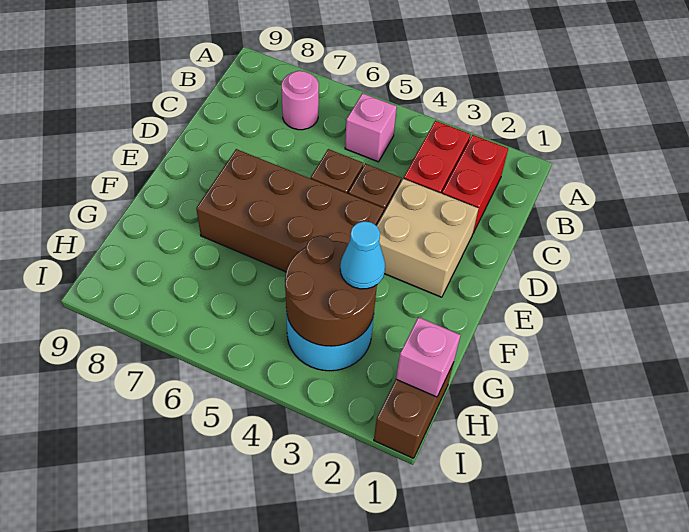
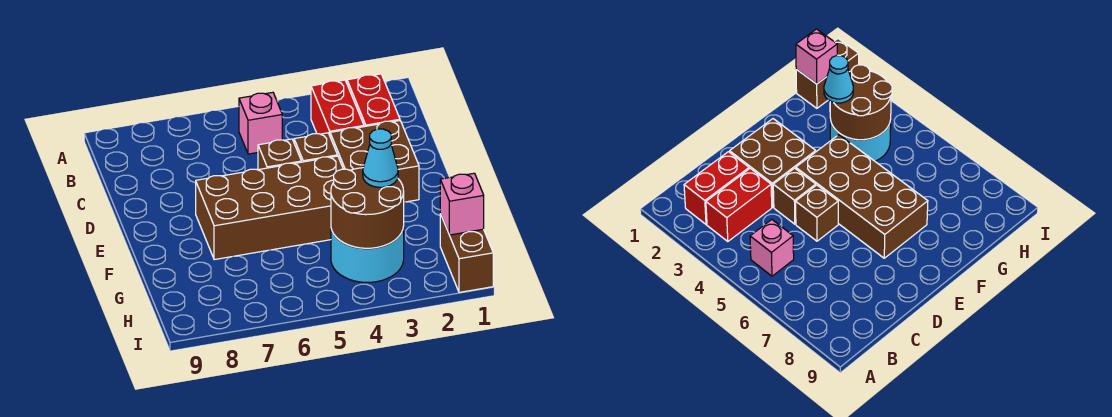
pink 1x1 round brick [282,71,319,130] -> none
tan 2x2 brick [377,178,479,297] -> brown 2x2 brick [330,121,419,202]

